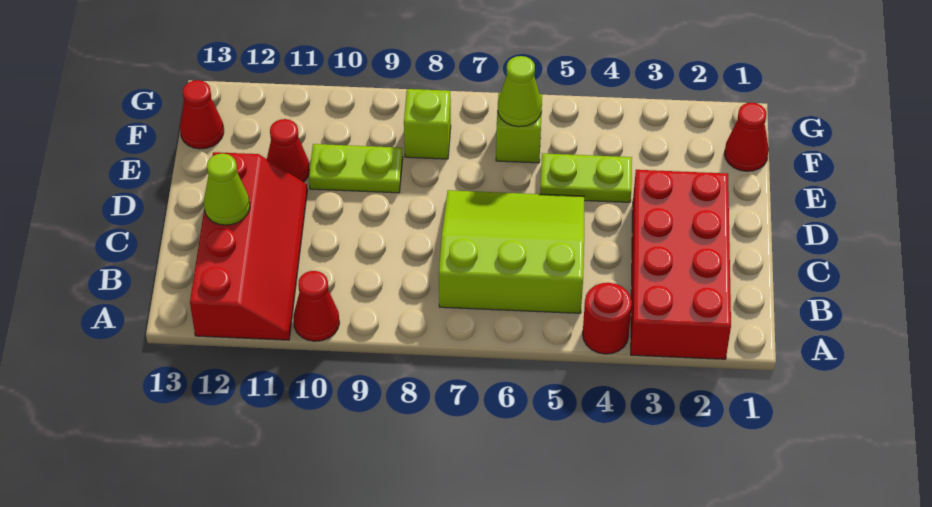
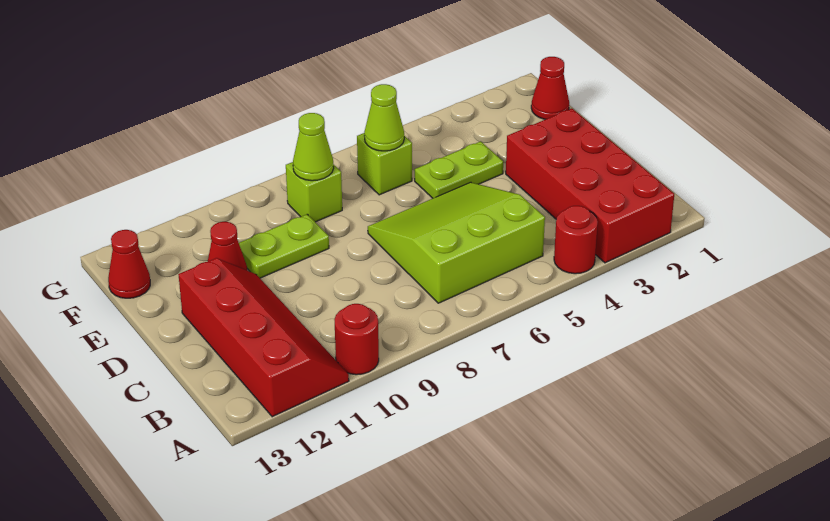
red 1x1 cone [293,271,340,341] -> red 1x1 round brick [334,304,379,375]
lime 1x1 cone [204,154,250,225] -> lime 1x1 cone moved to [293,113,334,181]

